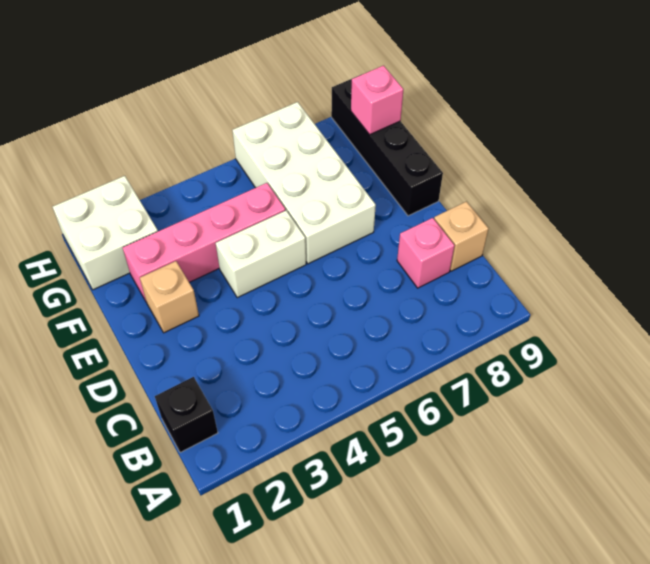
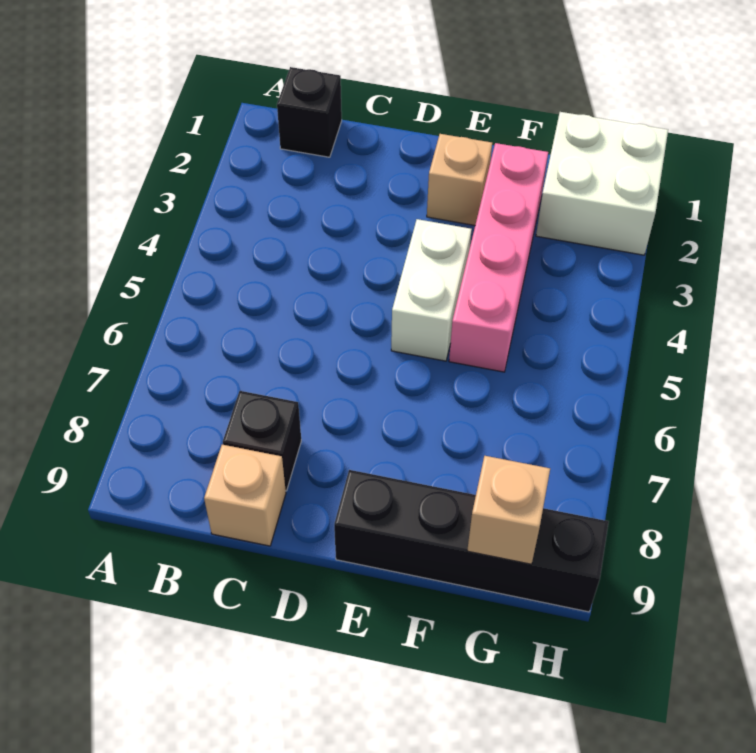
pink 1x1 brick [397,218,455,288] -> black 1x1 brick [223,391,301,491]
white 2x4 brick [232,102,376,264] -> none
pink 1x1 brick [351,66,404,135] -> tan 1x1 brick [467,456,550,564]

